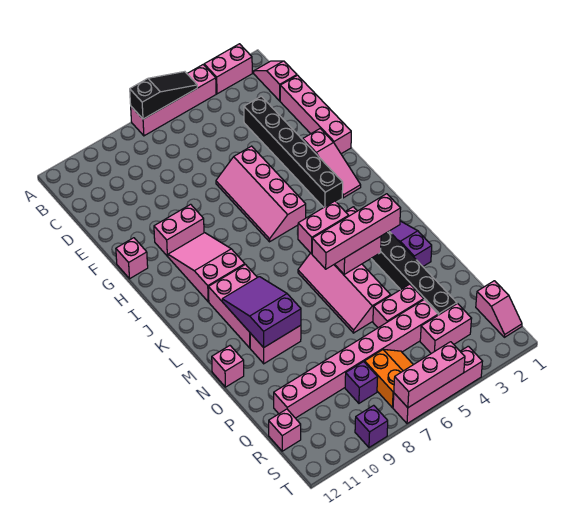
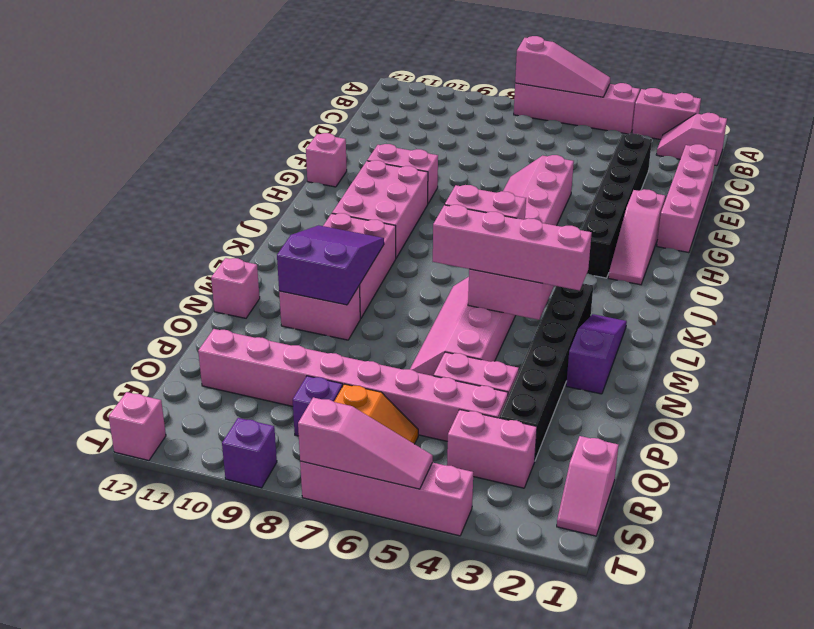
black 1x3 slope [130,72,197,119] -> pink 1x3 slope [515,36,610,97]
pink 1x2 slope [254,61,297,101] -> pink 1x2 slope turned to [656,113,727,166]
pink 2x3 slope [168,233,245,302] -> pink 2x3 brick [332,160,428,258]
pink 1x1 brick [269,409,301,451] -> pink 1x1 brick moved to [109,392,166,461]
pink 1x3 brick [394,342,465,407] -> pink 1x3 slope [298,397,433,489]

